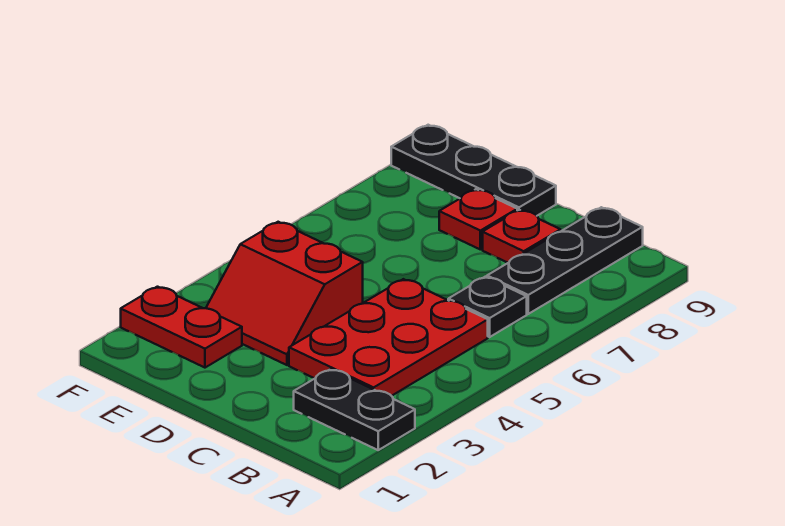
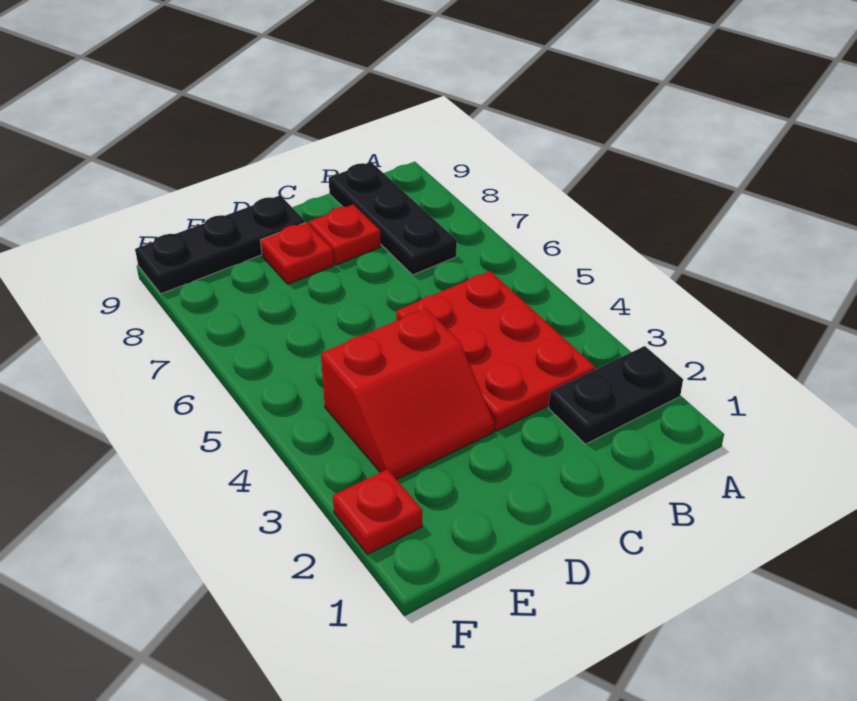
black 1x1 plate [448,277,527,337] -> none
red 1x2 plate [121,287,242,368] -> red 1x1 plate [333,469,422,554]

